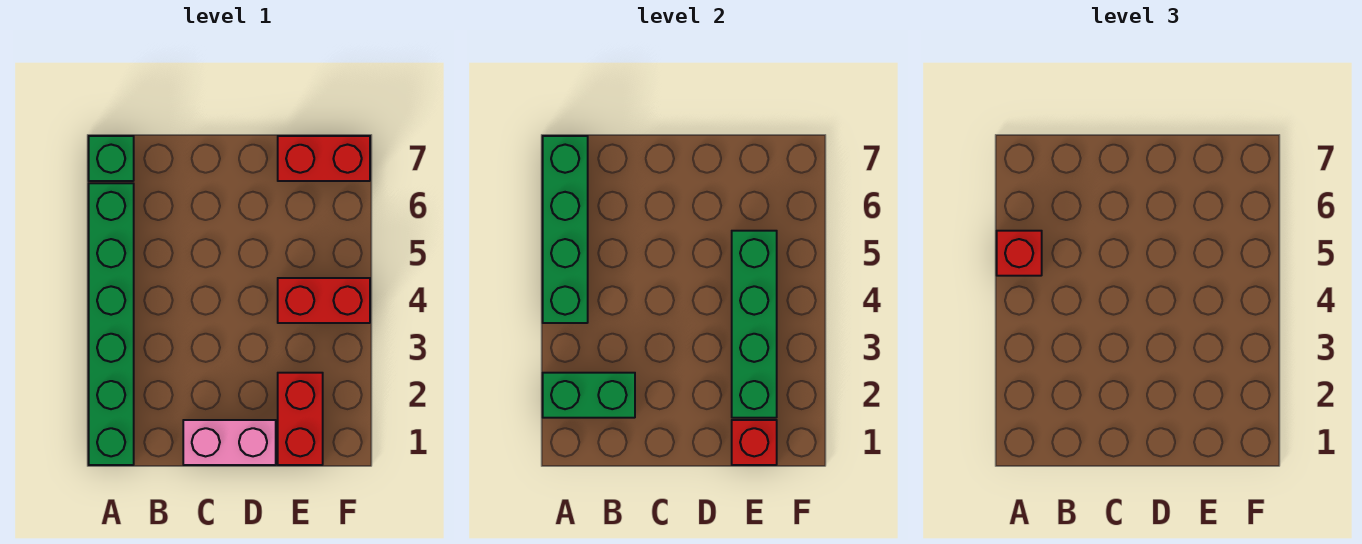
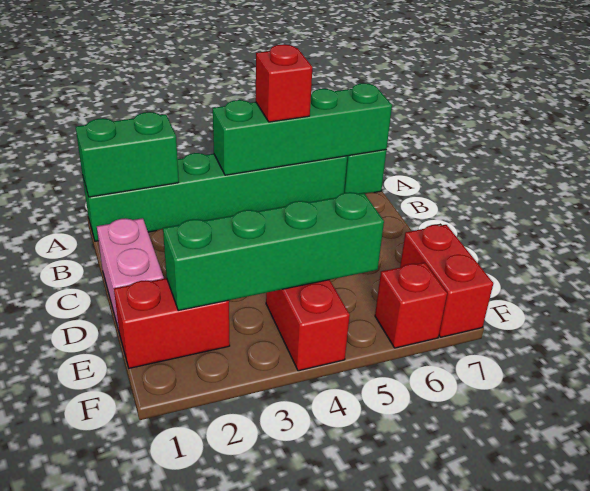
green 1x2 brick [543,373,635,418] -> green 1x2 brick turned to [76,112,179,197]
red 1x1 brick [732,420,777,465] -> red 1x1 brick moved to [375,262,447,348]

